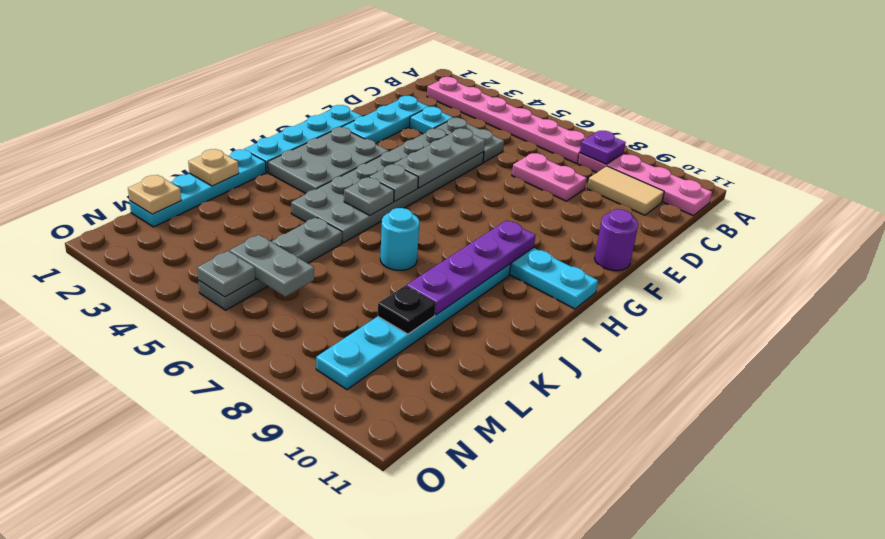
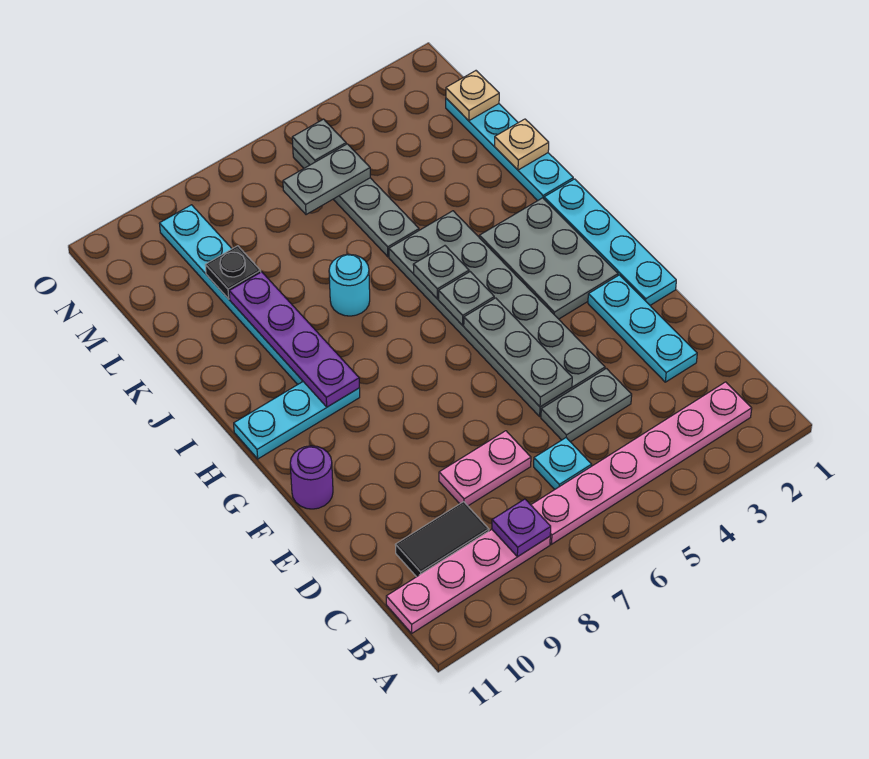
tan 1x2 tile [587,166,664,215] -> black 1x2 tile [395,502,489,577]
cyan 1x1 plate [410,107,453,134] -> cyan 1x1 plate moved to [534,438,592,489]

